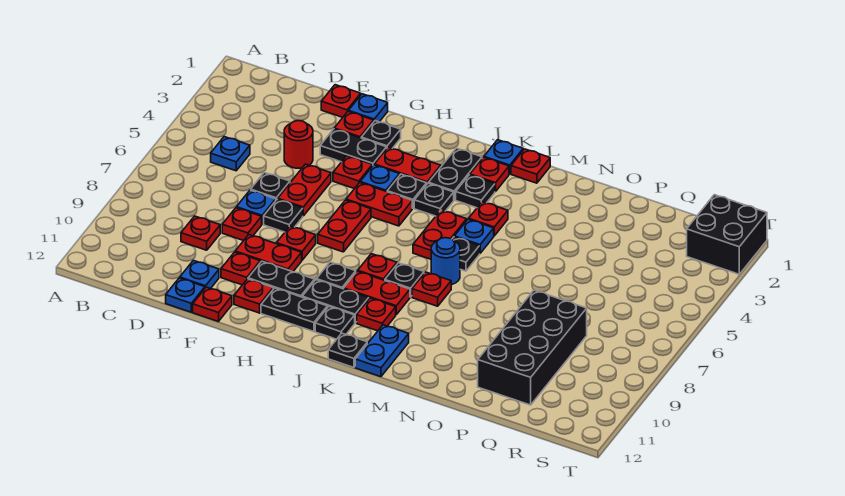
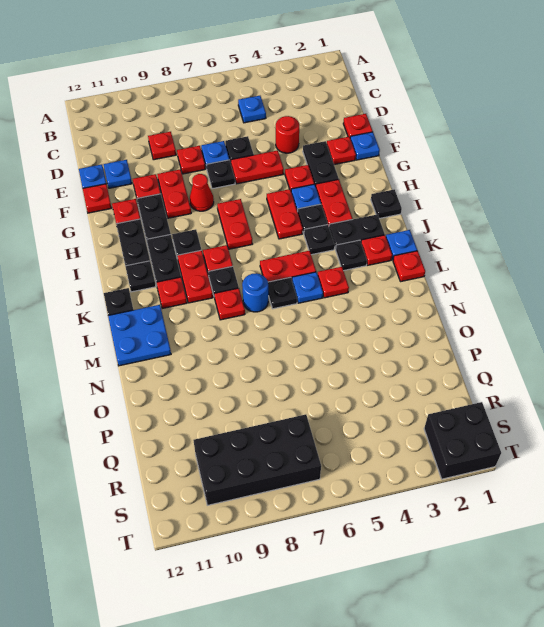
black 1x1 plate [361,121,401,148] -> black 1x1 plate moved to [371,189,402,219]
red 1x1 plate [276,226,316,260] -> red 1x1 cone [190,174,214,211]
red 1x2 plate [318,200,371,252] -> red 1x2 plate turned to [217,199,252,249]
blue 1x2 plate [355,325,409,377] -> blue 2x2 plate [108,305,171,366]
black 2x4 brick [478,290,587,405] -> black 2x4 brick moved to [193,414,321,505]

